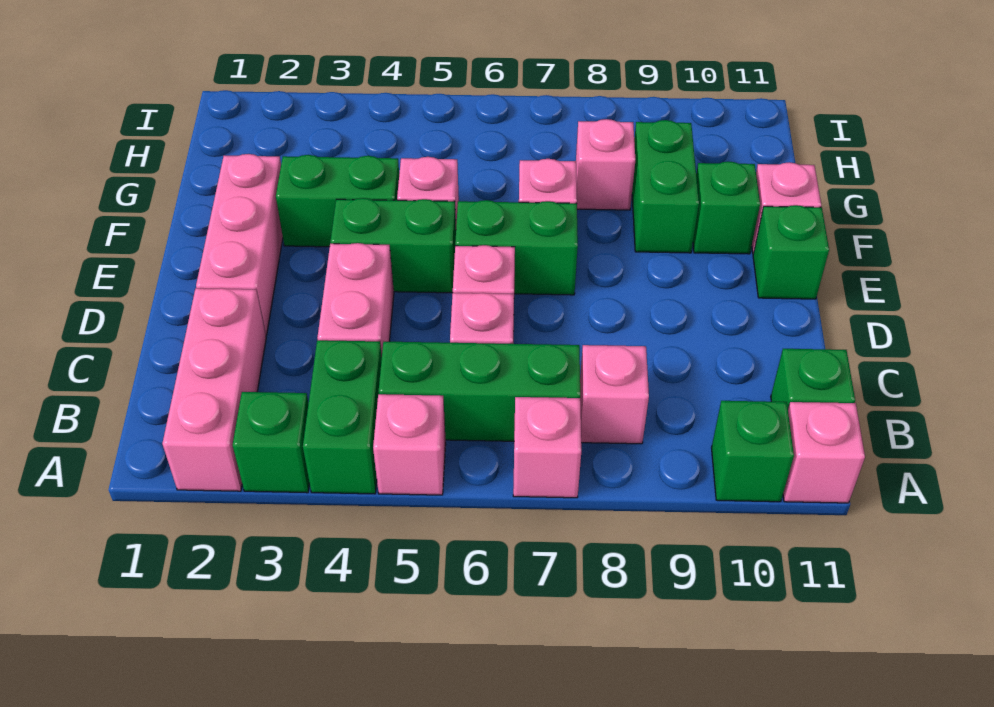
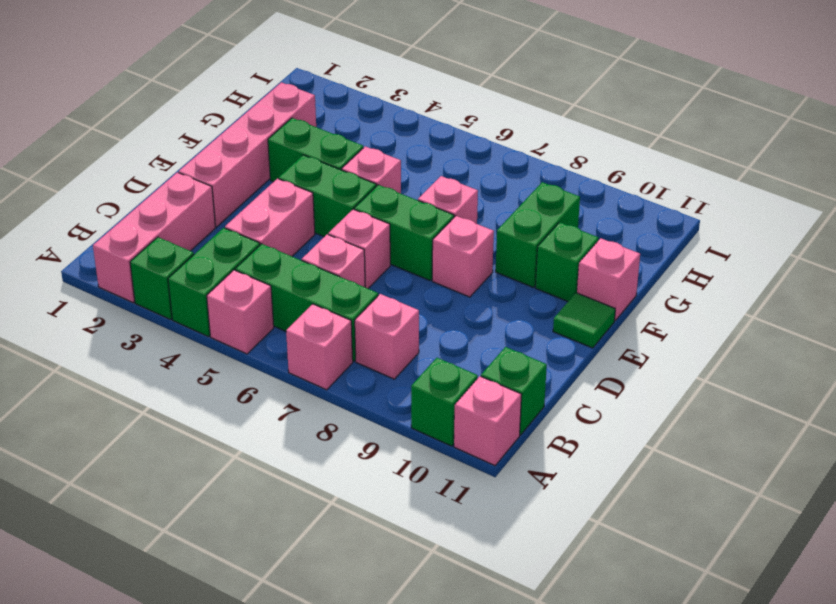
pink 1x3 brick [196,154,283,336] -> pink 1x4 brick [179,82,316,227]
green 1x1 brick [753,205,829,299] -> green 1x1 tile [553,293,615,348]
pink 1x1 brick [576,119,635,210] -> pink 1x1 brick moved to [432,216,494,297]

